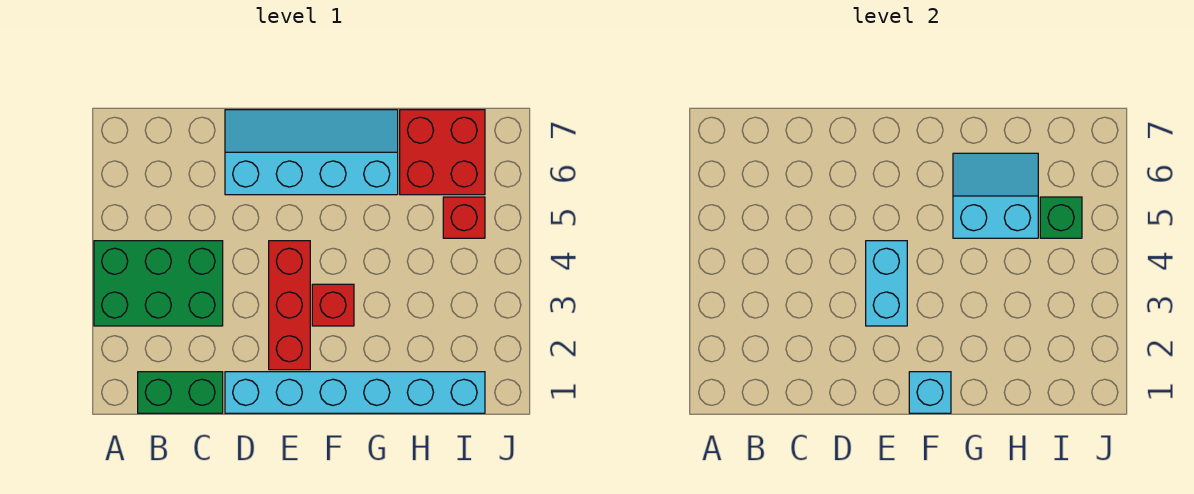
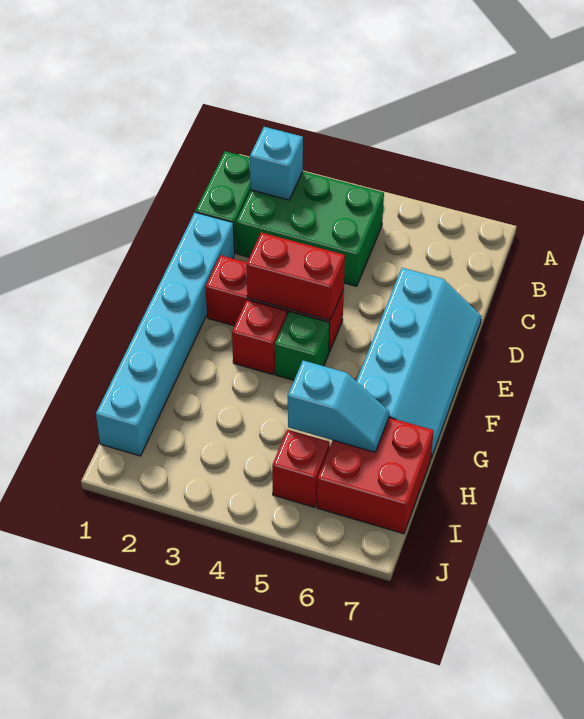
green 2x3 brick [94,241,223,326] -> green 2x3 brick turned to [236,171,384,286]
cyan 1x2 brick [866,241,907,326] -> red 1x2 brick [246,232,345,320]
cyan 1x1 brick [909,372,951,413] -> cyan 1x1 brick moved to [250,127,303,200]
cyan 2x2 slope [953,153,1038,238] -> cyan 1x2 slope [288,361,389,452]
green 1x1 brick [1040,197,1082,238] -> green 1x1 brick moved to [275,311,330,380]

